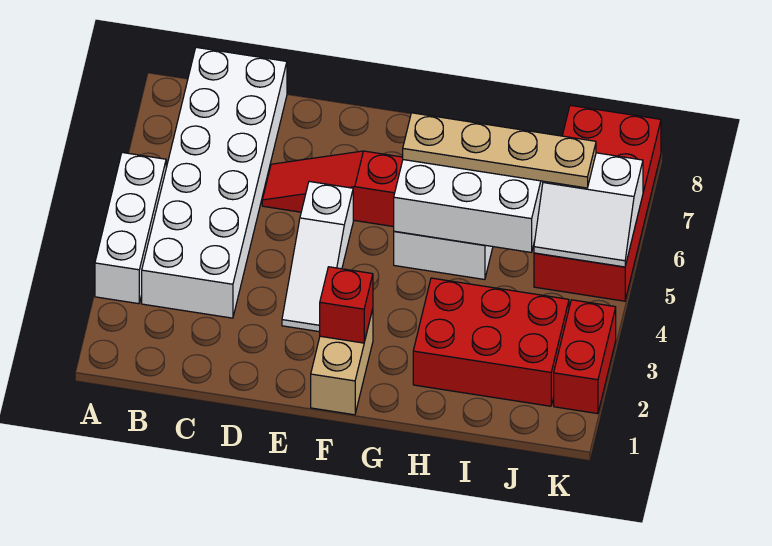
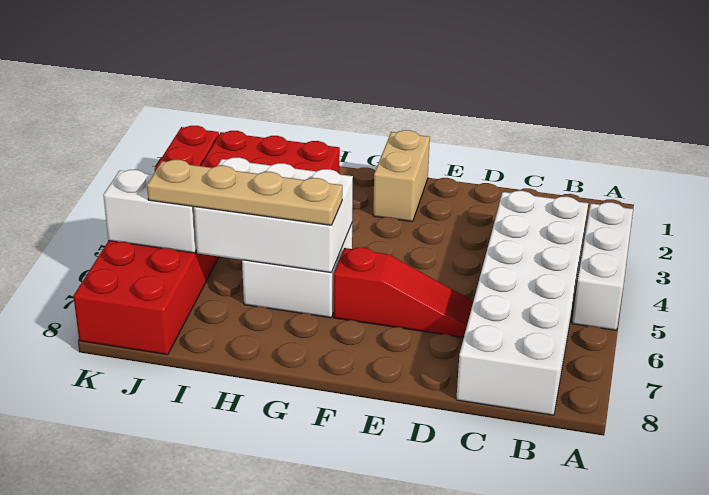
white 1x3 slope [282,182,353,332] -> none
red 1x1 brick [320,267,373,343] -> none

